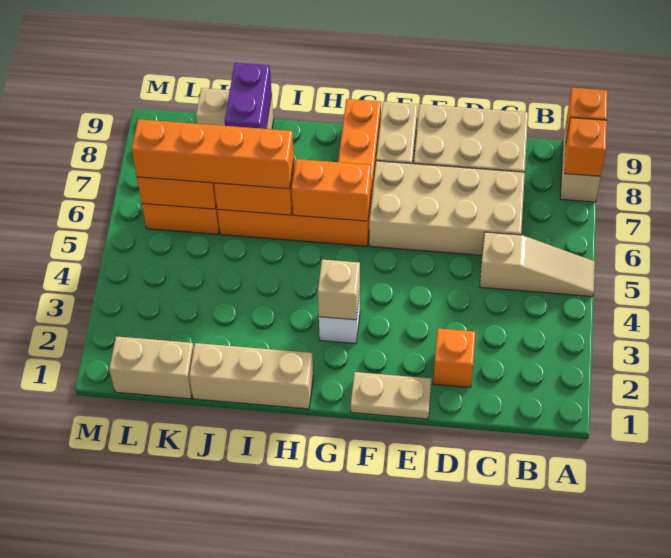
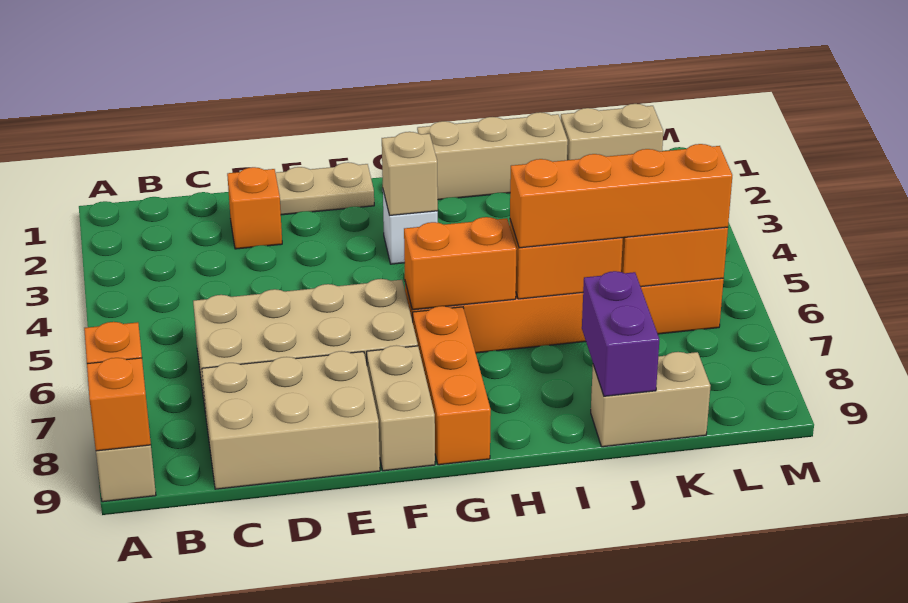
tan 1x3 slope [480,232,595,296] -> none

